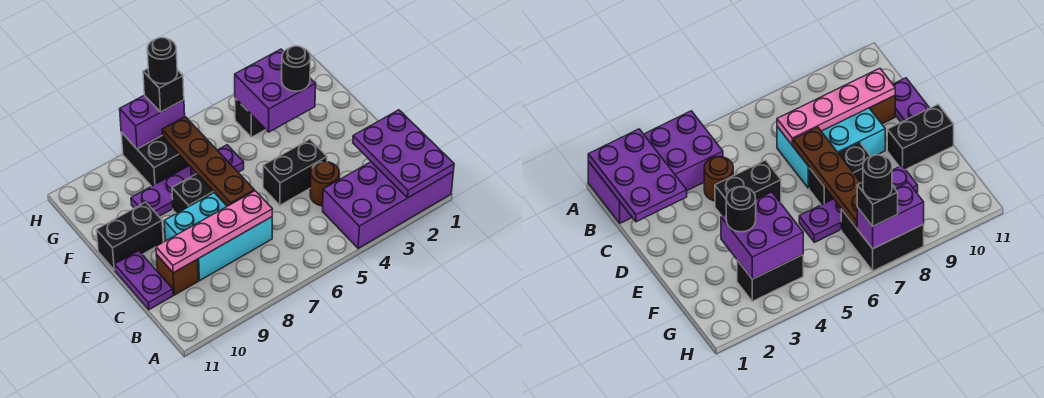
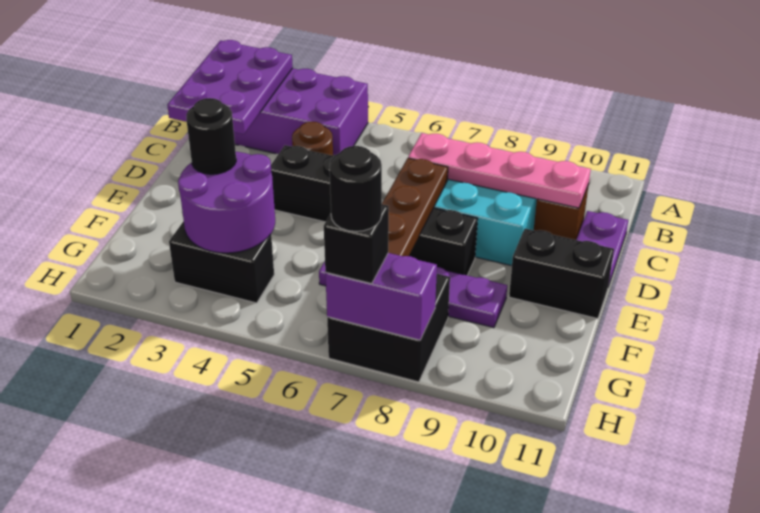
purple 2x2 brick [235,49,316,132] -> purple 2x2 round brick [178,152,275,253]

